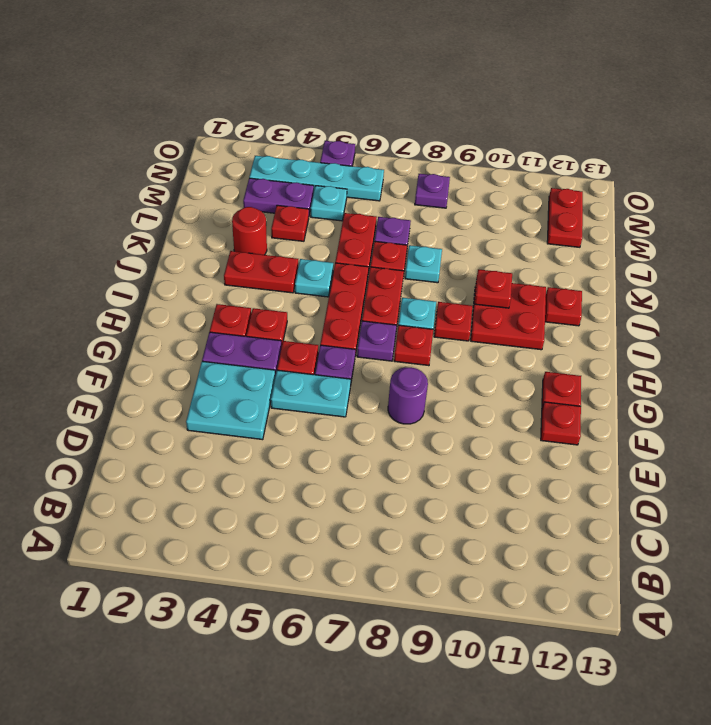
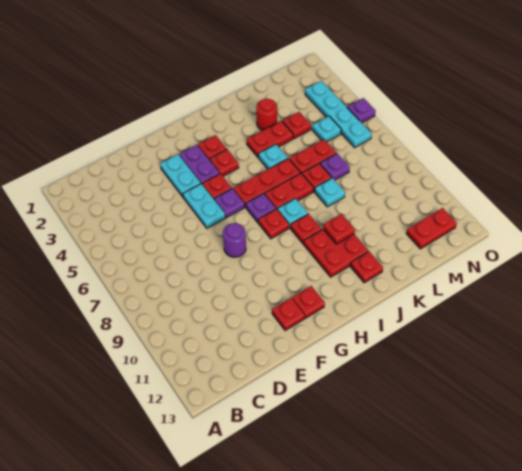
cyan 2x2 plate [186,361,275,440] -> cyan 1x2 plate [160,155,201,197]
red 1x2 plate [224,251,298,293] -> red 1x2 plate turned to [247,121,293,158]
purple 1x2 plate [243,178,314,215] -> none
purple 1x1 plate [415,174,450,208] -> none

